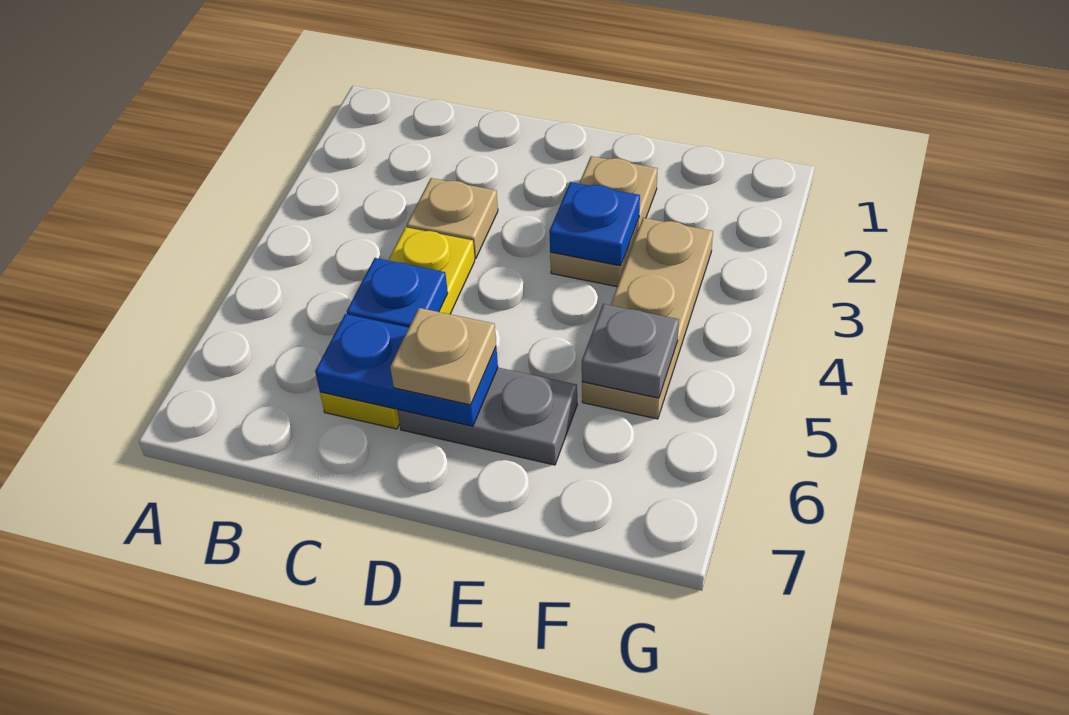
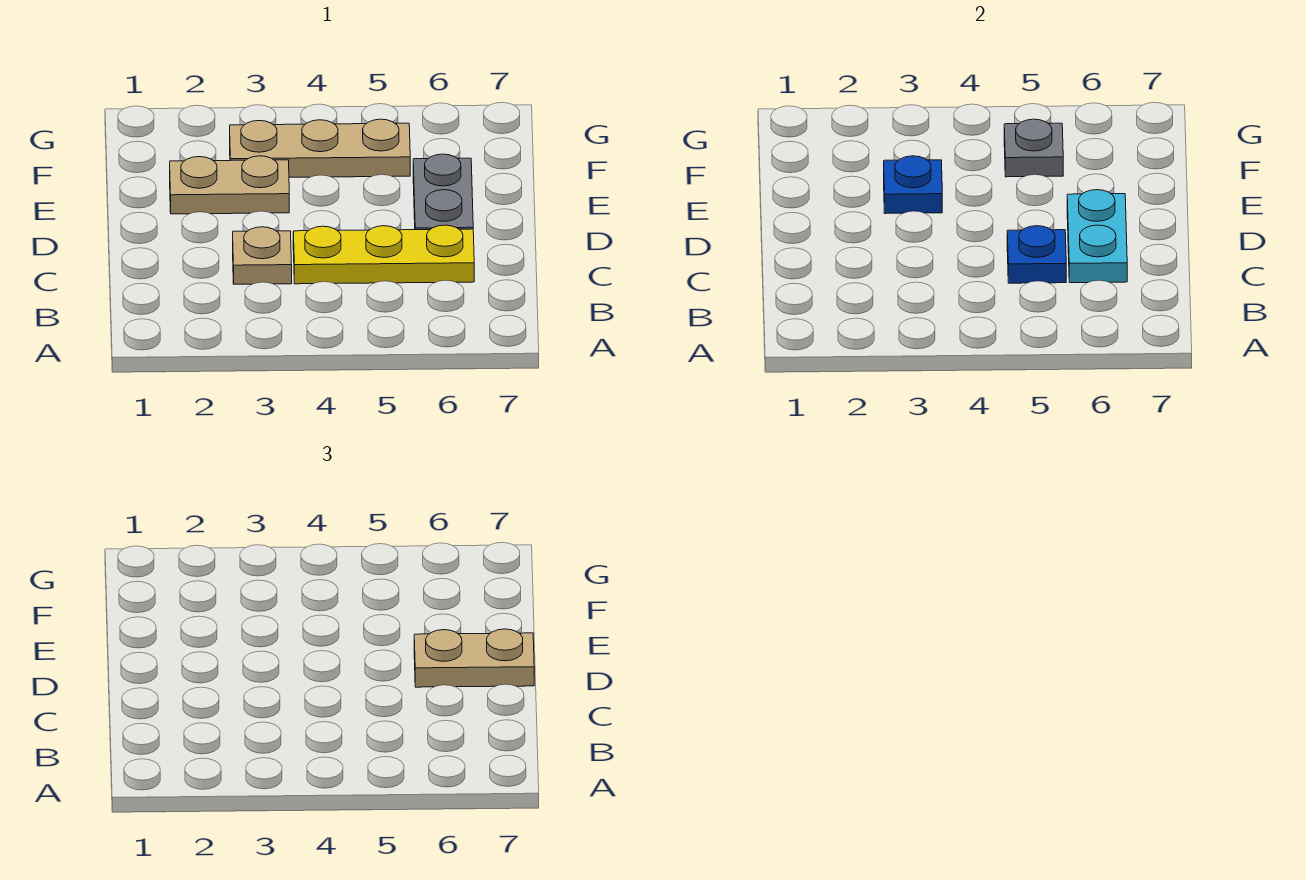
blue 1x2 plate [315,314,498,426] -> cyan 1x2 plate [1067,190,1127,283]
tan 1x1 plate [390,308,496,405] -> tan 1x2 plate [414,629,534,687]

